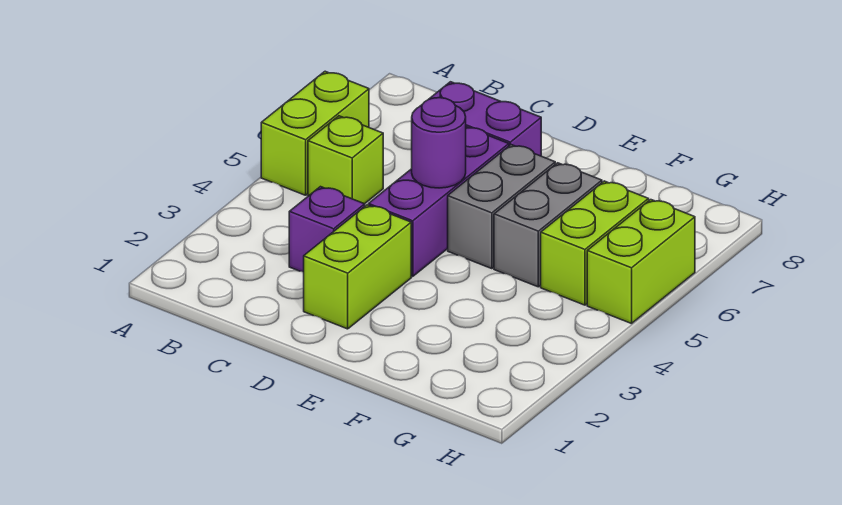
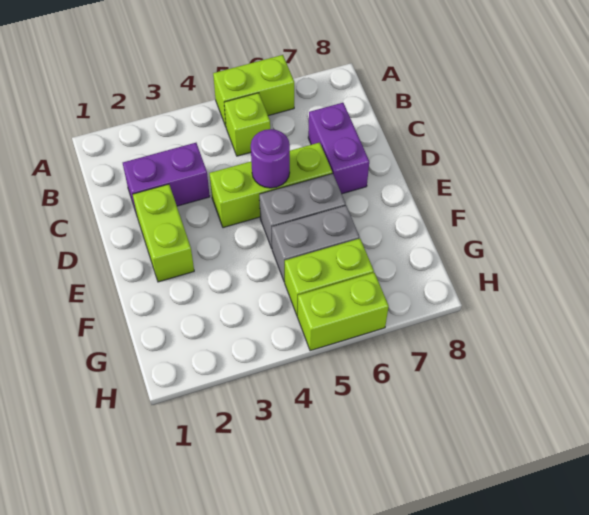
purple 1x1 brick [289,187,365,272] -> purple 1x2 brick [123,143,210,215]
lime 1x2 brick [304,205,411,329] -> lime 1x2 brick turned to [133,184,194,282]
purple 1x3 brick [369,127,509,277] -> lime 1x3 brick [209,142,332,228]

